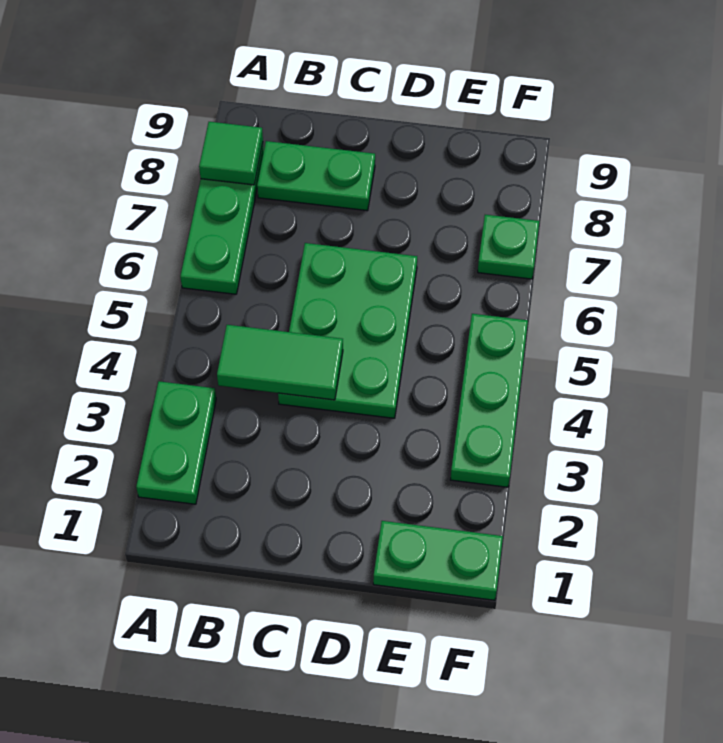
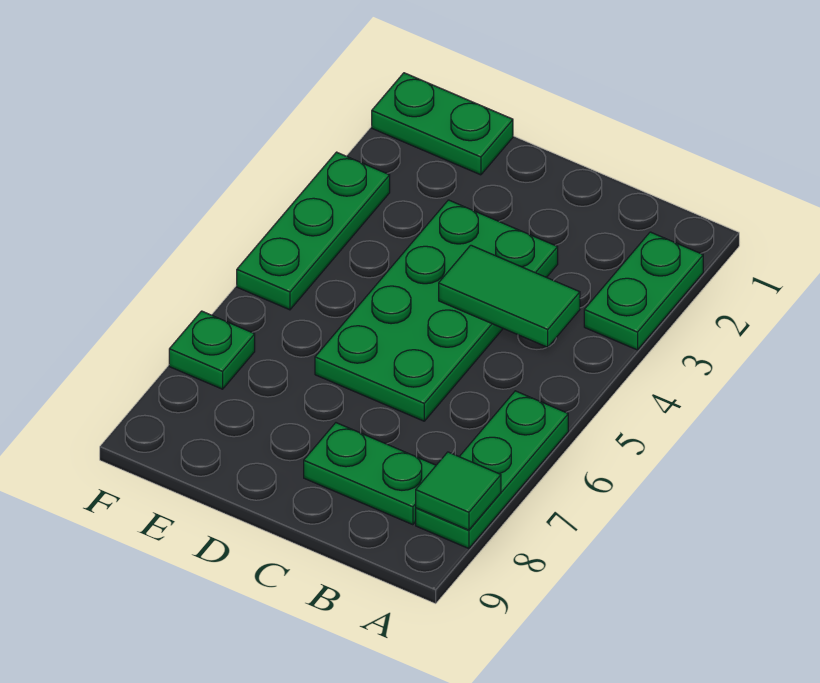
green 2x3 plate [278,243,417,418] -> green 2x4 plate [315,200,558,421]

